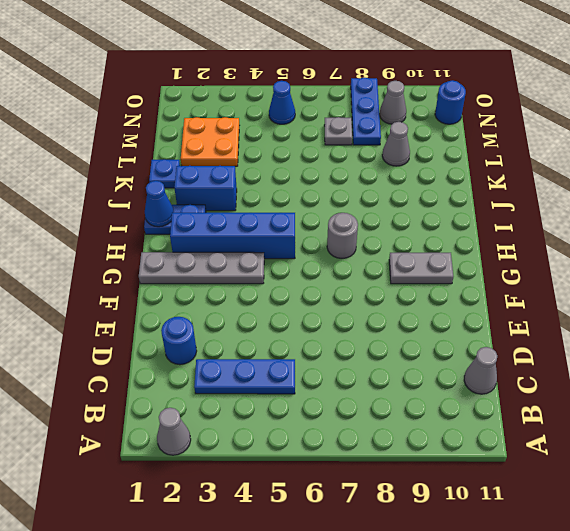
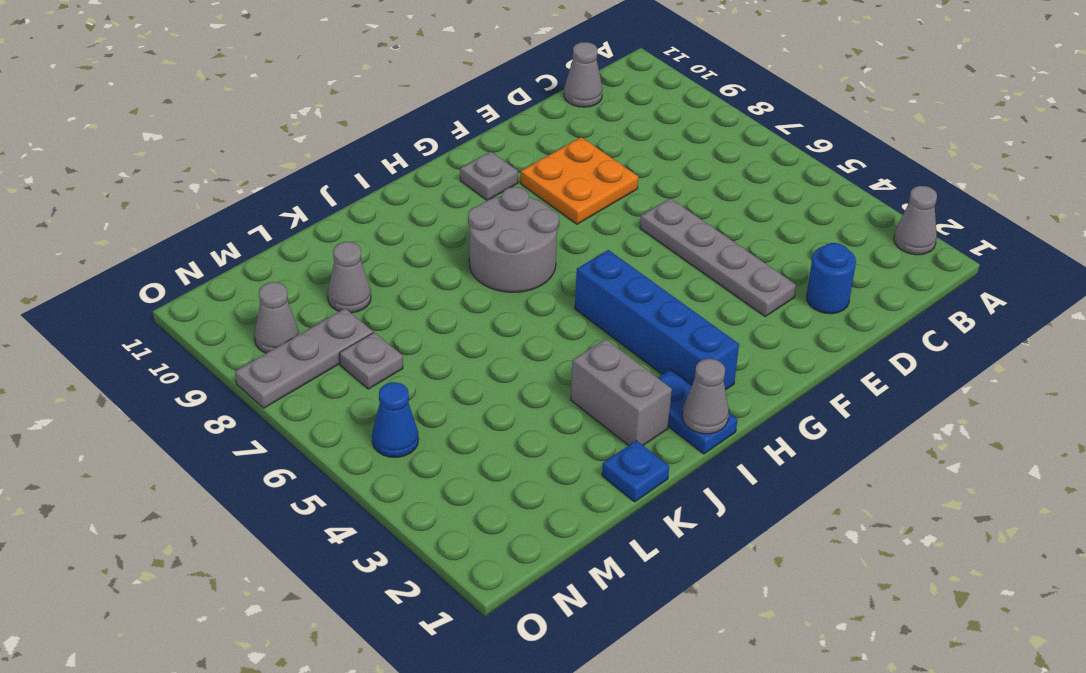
blue 1x3 plate [194,359,295,394] -> none
grey 1x4 plate [139,252,264,284] -> grey 1x4 plate moved to [640,198,796,316]
grey 1x2 plate [389,253,453,284] -> grey 1x1 plate [460,152,518,200]
grey 1x1 round brick [327,213,358,259] -> grey 2x2 round brick [468,187,559,292]
blue 1x1 cone [145,181,174,227] -> grey 1x1 cone [682,359,729,434]
blue 1x2 brick [174,166,237,211] -> grey 1x2 brick [571,339,672,446]
orange 2x2 plate [181,117,239,166] -> orange 2x2 plate moved to [520,137,638,224]
blue 1x3 plate [351,78,381,145] -> grey 1x3 plate [235,309,373,408]
blue 1x1 round brick [435,80,466,124] -> none

